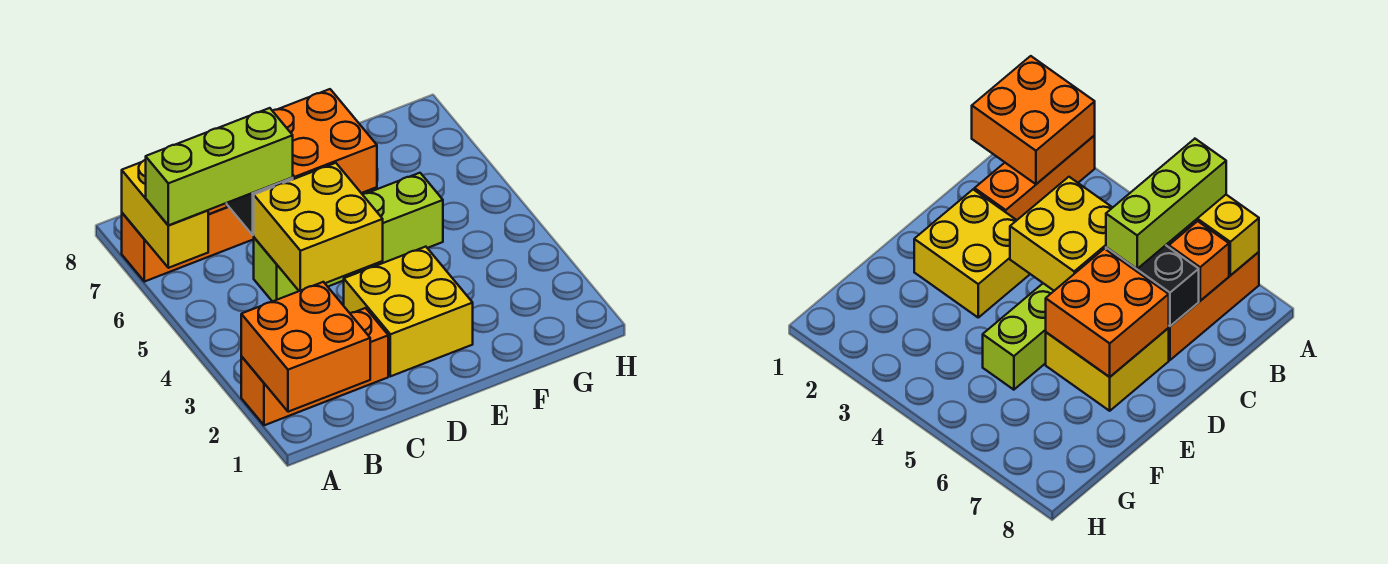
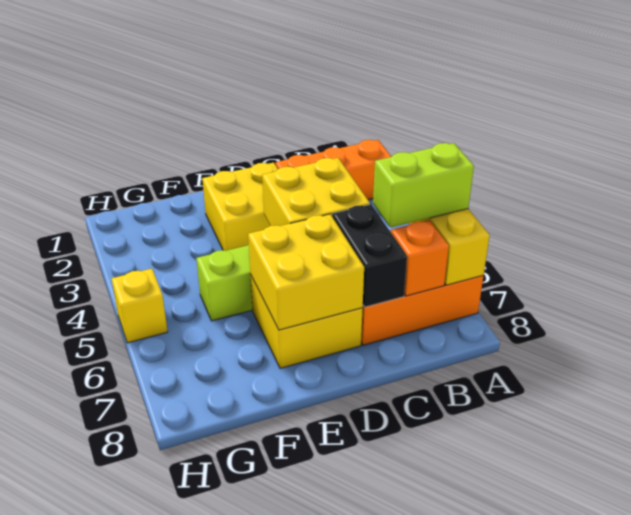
orange 2x2 brick [241,282,370,412] -> none
lime 1x3 brick [146,108,293,225] -> lime 1x2 brick [373,143,474,228]
orange 2x2 brick [273,89,377,193] -> yellow 2x2 brick [248,214,364,330]
none -> yellow 1x1 brick [111,269,168,343]

